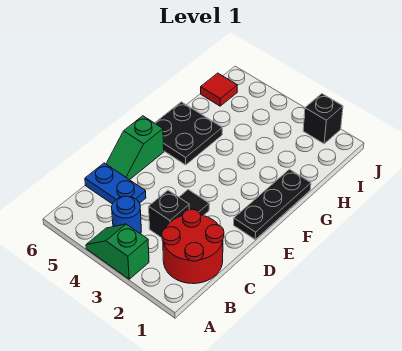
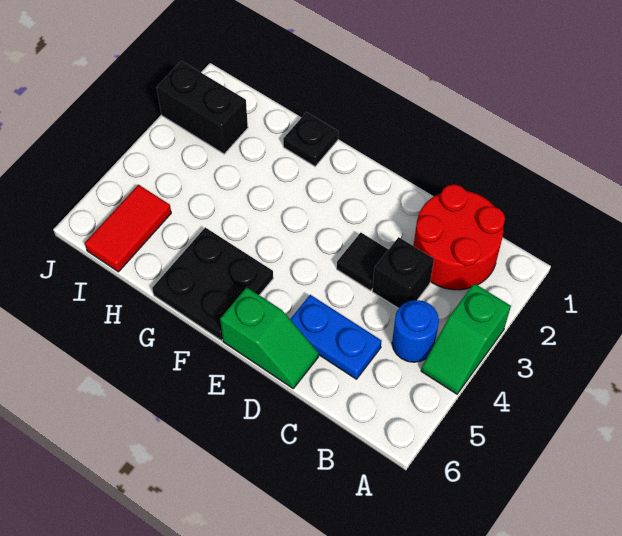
blue 1x2 plate [85,163,146,204] -> blue 1x2 plate turned to [290,295,382,379]
black 1x3 plate [234,169,311,239] -> black 1x1 plate [283,112,338,166]
red 1x1 tile [201,73,237,106] -> red 1x2 tile [85,185,171,272]
black 1x1 brick [303,94,343,144] -> black 1x2 brick [157,61,248,154]

